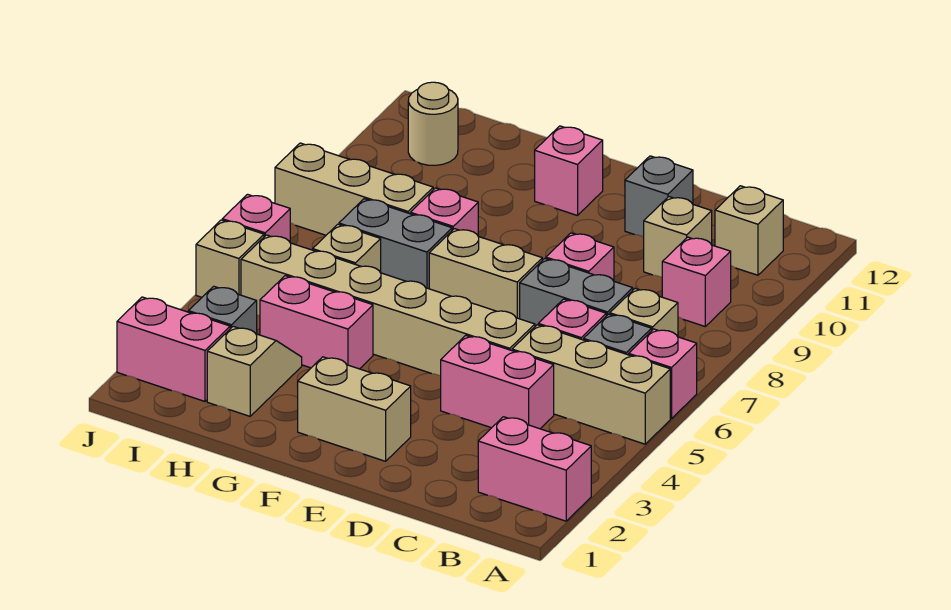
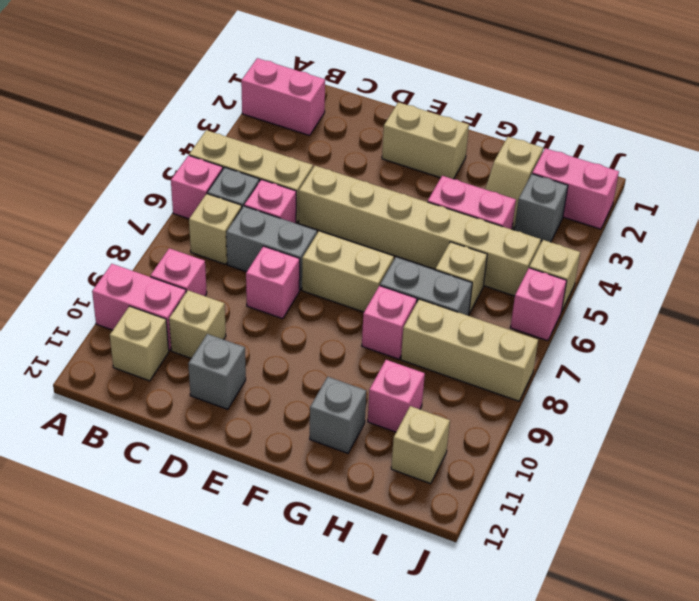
pink 1x2 brick [441,335,554,429] -> pink 1x2 brick moved to [92,264,186,351]
pink 1x1 brick [535,126,603,216] -> pink 1x1 brick moved to [368,360,425,432]
none -> grey 1x1 brick [310,377,366,453]
tan 1x1 round brick [408,82,458,165] -> tan 1x1 brick [391,406,450,484]

